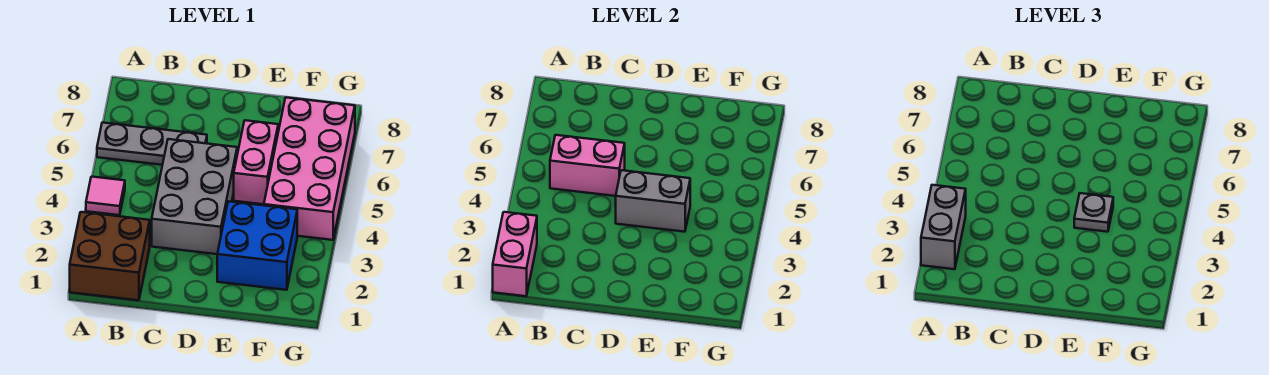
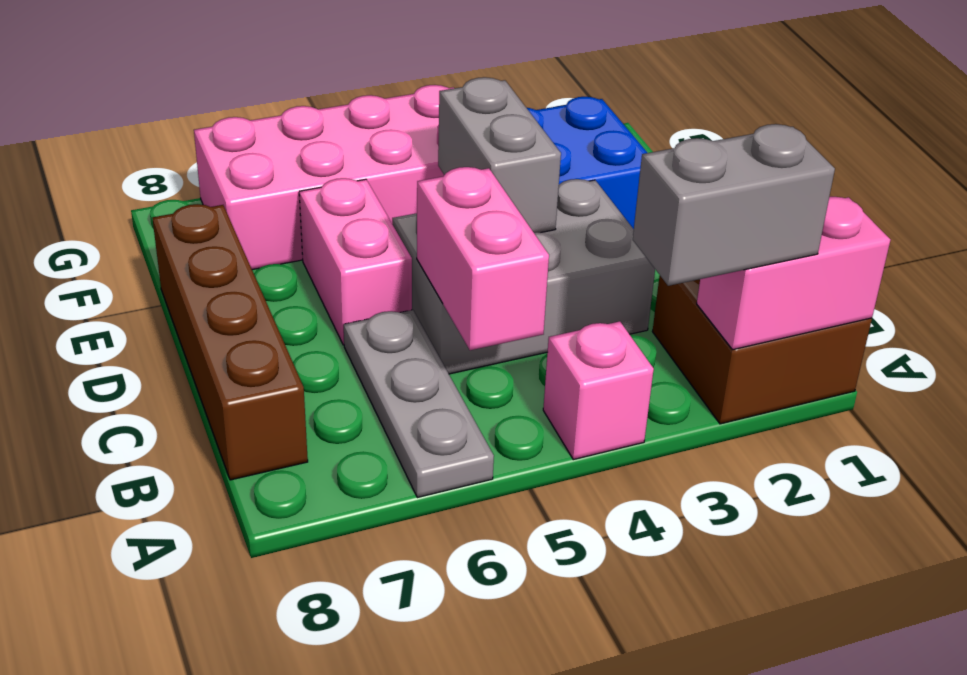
pink 1x1 tile [86,177,125,215] -> pink 1x1 brick [543,321,654,460]
none -> brown 1x4 brick [152,204,308,480]
grey 1x1 plate [1074,193,1113,232] -> none
pink 1x2 brick [234,120,278,204] -> pink 1x2 brick turned to [299,178,412,345]

